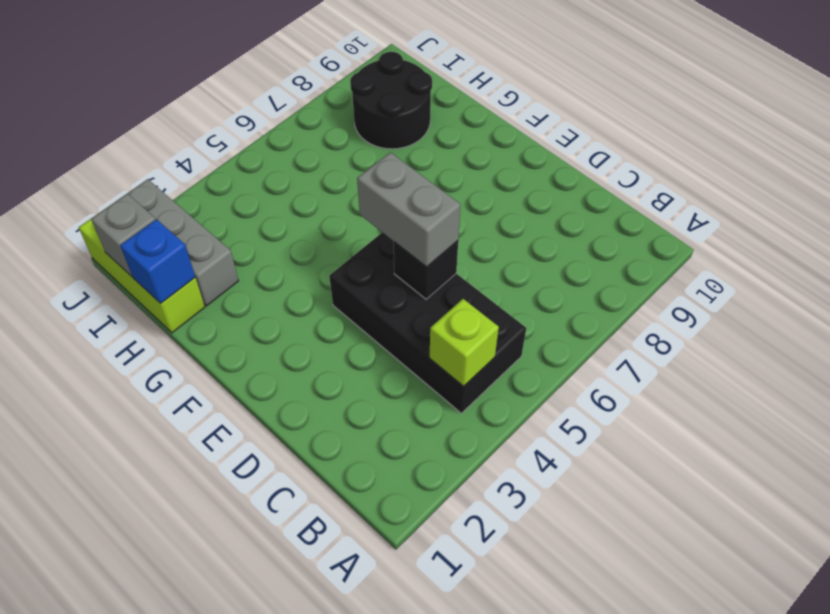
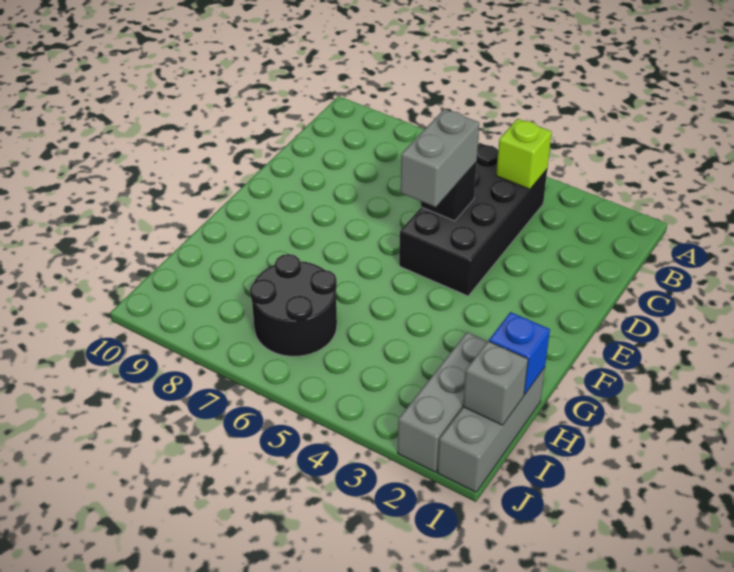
lime 1x3 brick [79,219,205,333] -> grey 1x3 brick [438,367,545,492]
black 2x2 round brick [350,52,432,149] -> black 2x2 round brick moved to [250,254,337,356]

